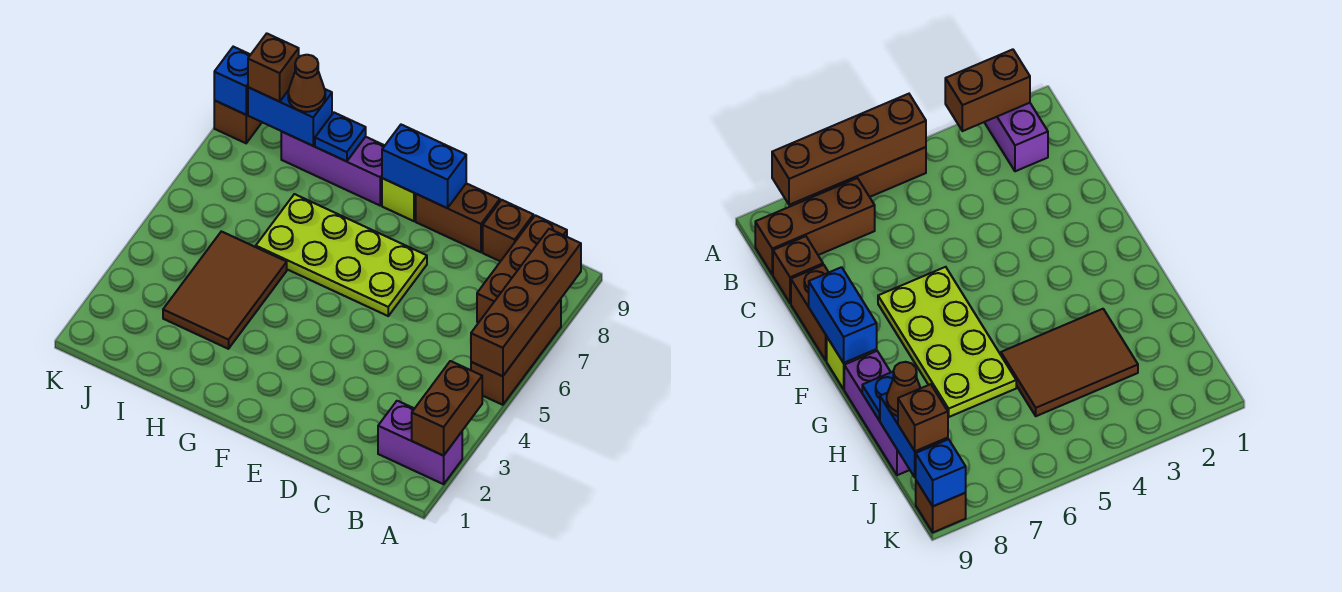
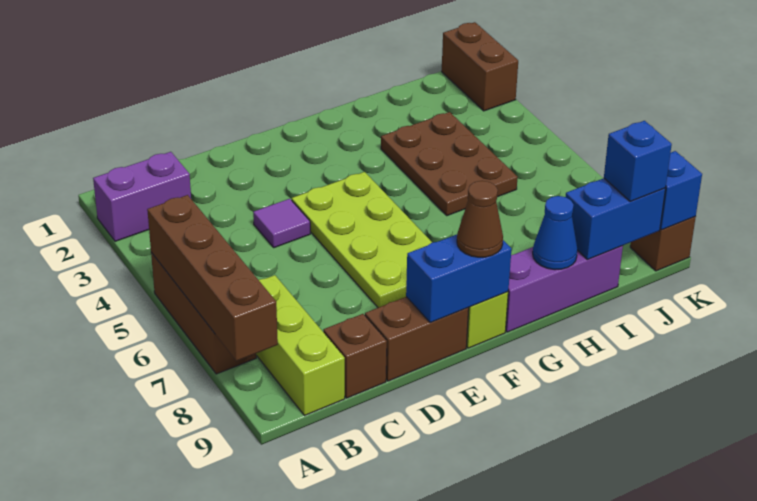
brown 1x2 brick [412,361,482,456] -> brown 1x2 brick moved to [442,22,518,111]
brown 1x3 brick [477,215,567,323] -> lime 1x3 brick [256,275,345,416]
none -> purple 1x1 tile [253,199,310,248]
lime 2x4 plate [256,194,427,316] -> lime 2x4 plate turned to [292,172,432,308]
brown 2x3 tile [163,231,287,349] -> brown 2x3 plate [381,112,518,216]
blue 1x1 plate [315,113,366,162] -> blue 1x1 cone [533,196,577,270]
brown 1x1 cone [288,55,325,112] -> brown 1x1 cone moved to [457,181,503,257]
brown 1x1 brick [248,34,299,102] -> blue 1x1 brick [604,121,672,202]

